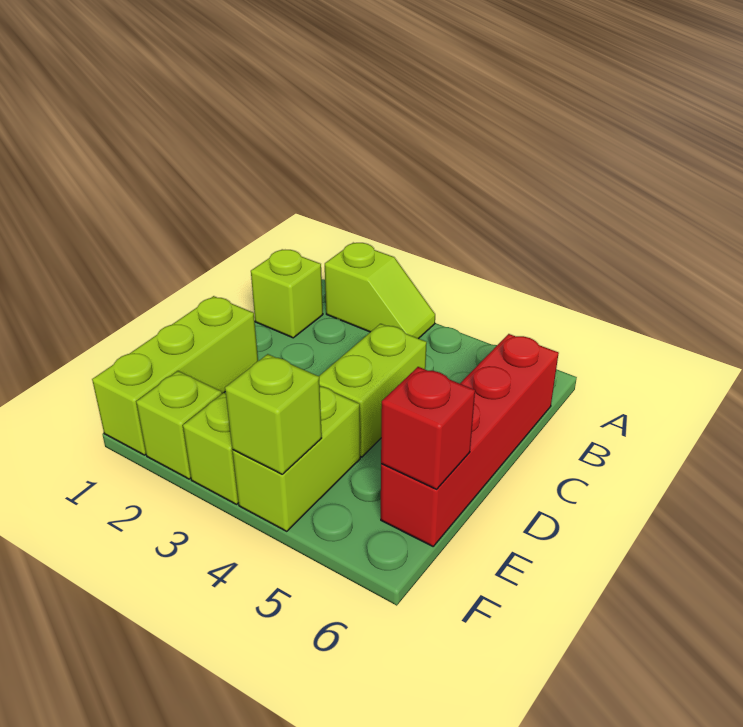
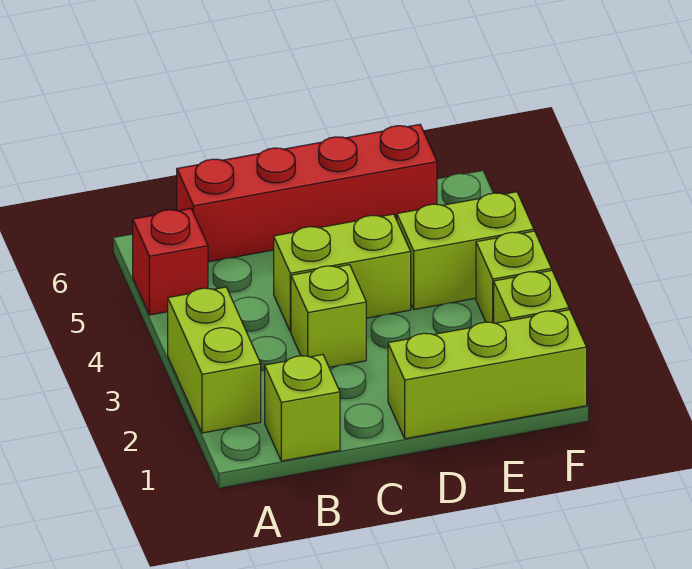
lime 1x2 slope [325,243,435,339] -> lime 1x2 brick [168,287,261,433]
red 1x1 brick [381,367,475,489] -> red 1x1 brick moved to [133,209,208,315]
lime 1x1 brick [225,354,322,474] -> lime 1x1 brick moved to [291,265,366,367]

